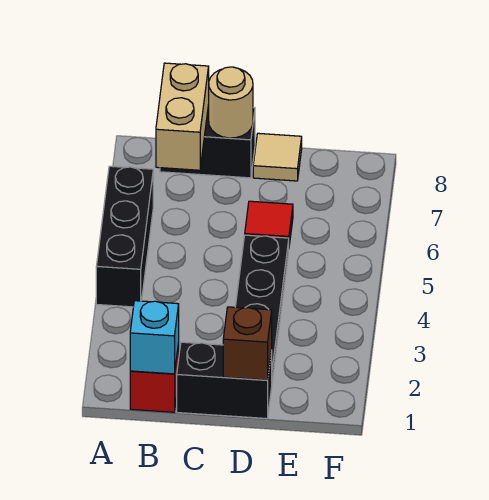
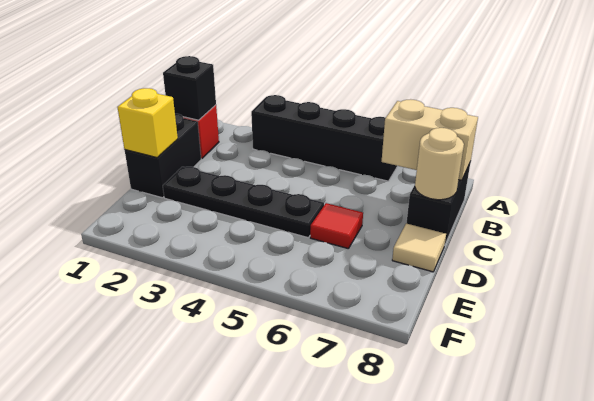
black 1x3 brick [96,166,153,307] -> black 1x4 brick [251,95,397,181]
cyan 1x1 brick [130,301,179,374] -> black 1x1 brick [163,56,216,120]
brown 1x1 brick [223,307,272,380] -> yellow 1x1 brick [117,88,178,158]

